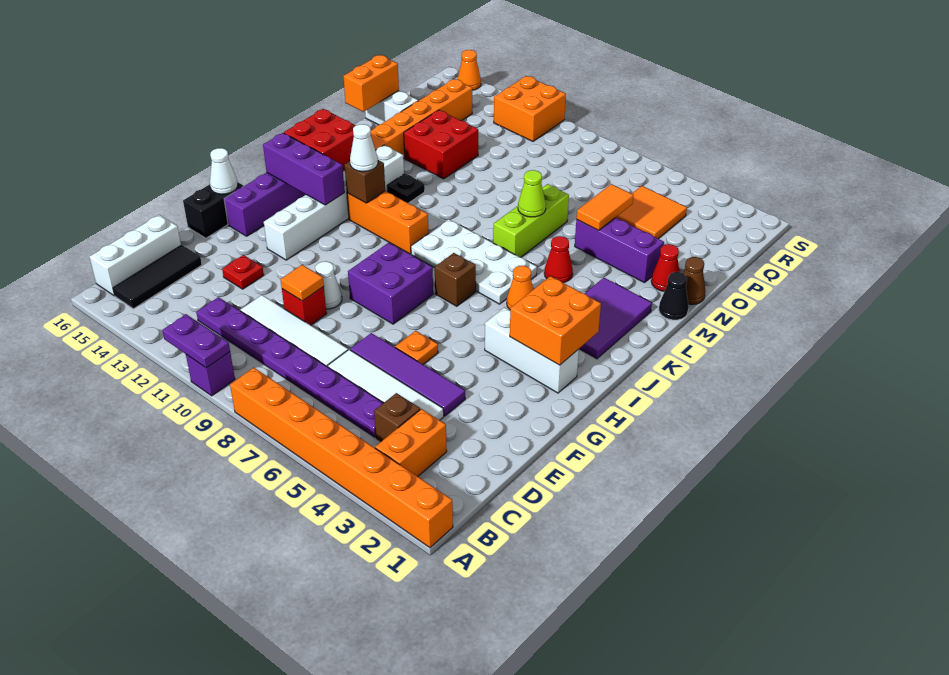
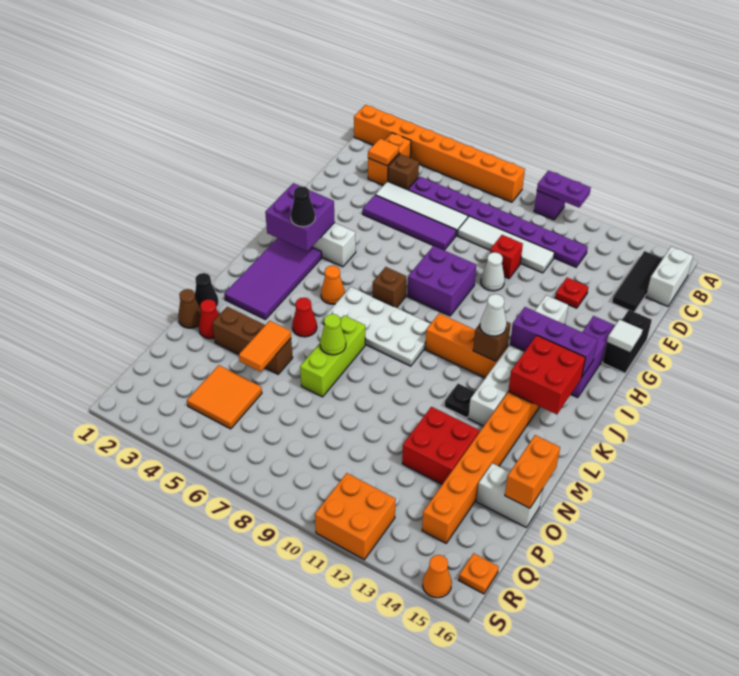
white 1x3 brick [90,215,181,296] -> white 1x2 brick [646,246,693,306]
orange 1x1 tile [281,265,324,301] -> orange 1x1 tile moved to [368,139,399,166]
orange 1x1 plate [395,331,438,364] -> orange 1x1 plate moved to [459,553,499,594]
white 1x1 cone [210,148,238,194] -> white 1x1 tile [607,319,643,353]
orange 2x2 brick [510,276,601,365] -> purple 2x2 brick [265,183,335,251]
none -> black 1x1 cone [291,186,315,227]
purple 2x3 tile [579,278,652,359] -> purple 2x4 tile [224,238,322,319]
purple 1x3 brick [575,218,664,283] -> brown 1x3 brick [212,307,293,374]

